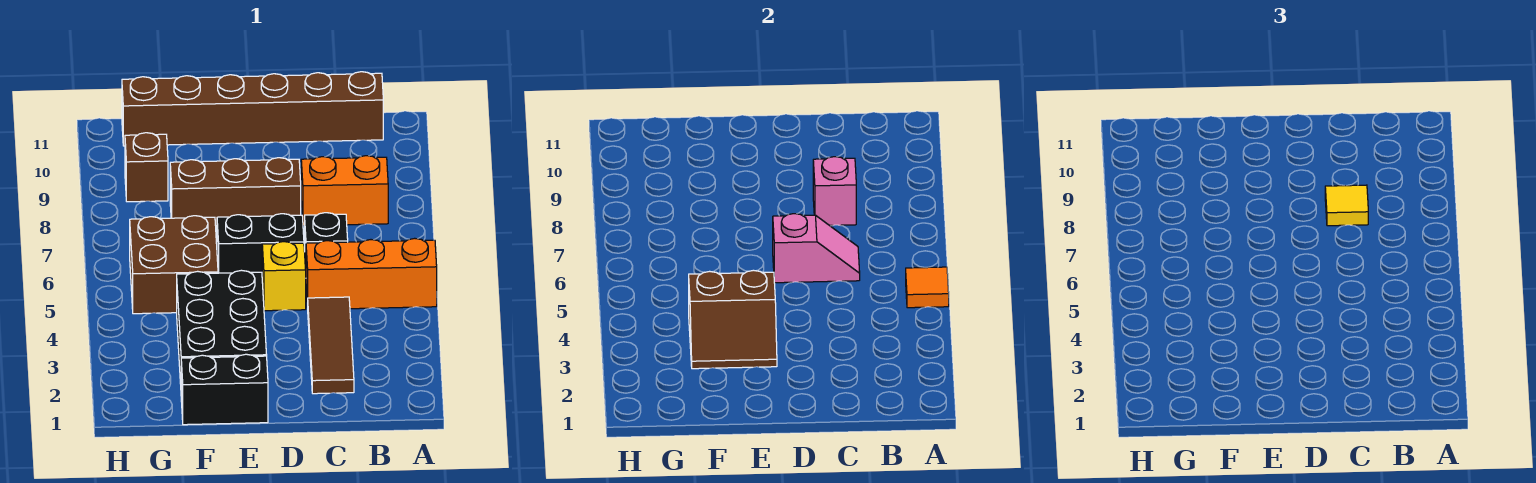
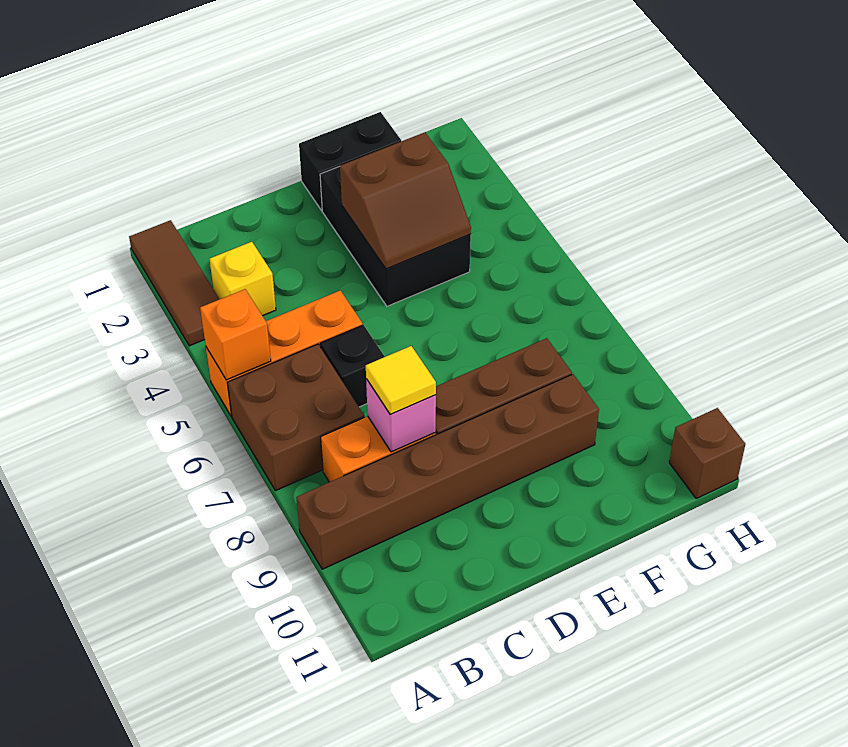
orange 1x1 tile [906,267,949,308] -> orange 1x1 brick [200,289,271,380]
brown 1x6 brick [122,72,383,146] -> brown 1x6 brick moved to [296,374,599,569]
brown 1x3 tile [308,297,354,394] -> brown 1x3 tile moved to [129,220,219,346]
pink 1x2 slope [773,214,860,283] -> none
yellow 1x1 brick [262,242,306,311] -> yellow 1x1 brick moved to [209,242,276,316]
black 1x2 brick [217,214,304,273] -> none
brown 2x2 slope [689,270,777,369] -> brown 2x2 slope turned to [340,132,471,269]
brown 2x2 brick [130,216,218,314] -> brown 2x2 brick moved to [227,344,364,491]
brown 1x1 brick [125,133,168,202] -> brown 1x1 brick moved to [669,408,745,498]

